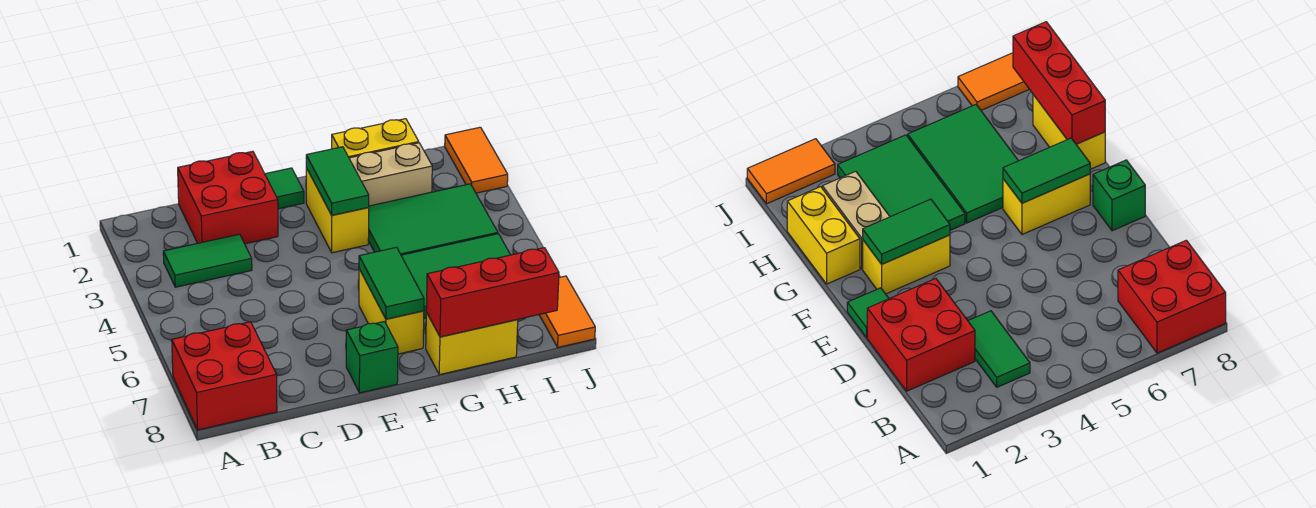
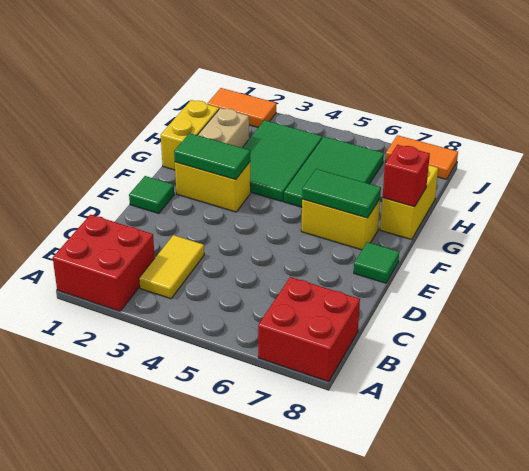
green 1x2 tile [163,234,252,287] -> yellow 1x2 tile [139,235,204,299]
red 2x2 brick [178,151,278,244] -> red 2x2 brick moved to [53,215,155,311]
green 1x1 brick [346,321,398,393] -> green 1x1 tile [354,242,399,283]
red 1x3 brick [426,248,559,337] -> red 1x1 brick [383,145,430,207]

